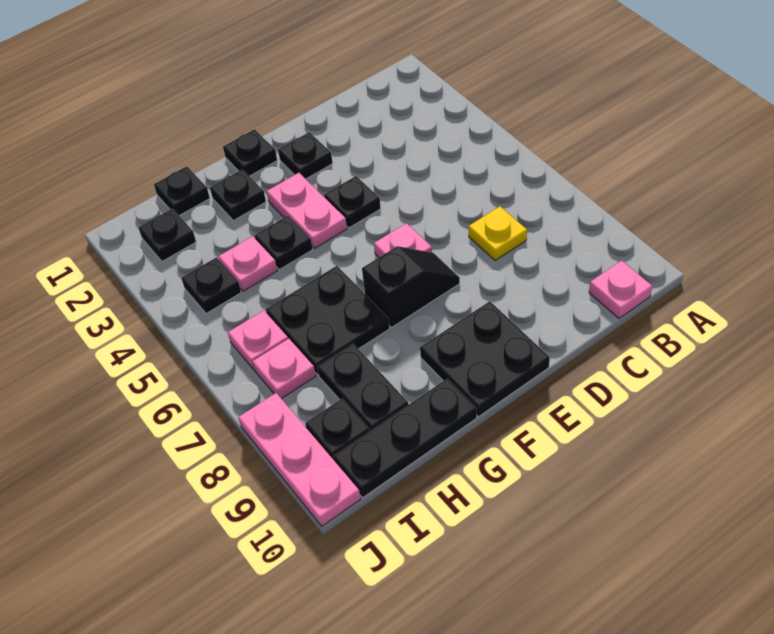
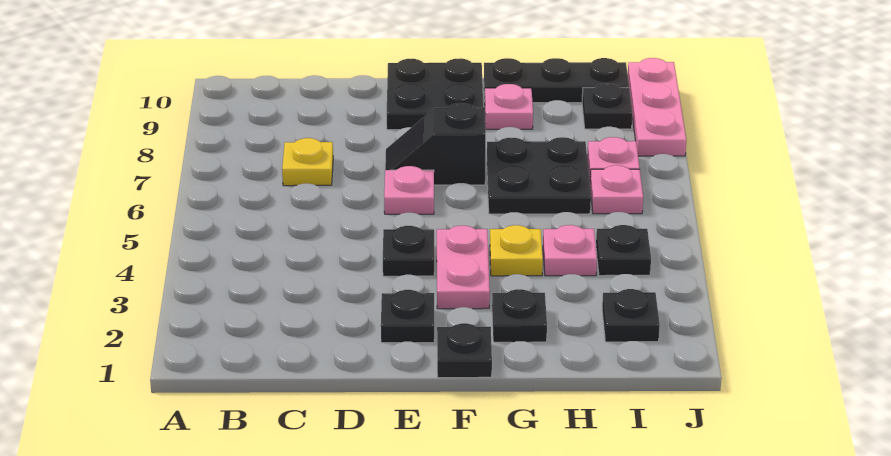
pink 1x1 plate [589,261,652,318] -> pink 1x1 plate moved to [485,84,533,129]
black 1x1 plate [255,216,313,270] -> yellow 1x1 plate [490,225,543,276]
black 1x1 plate [154,166,210,216] -> none
black 1x2 plate [317,344,409,431] -> none

